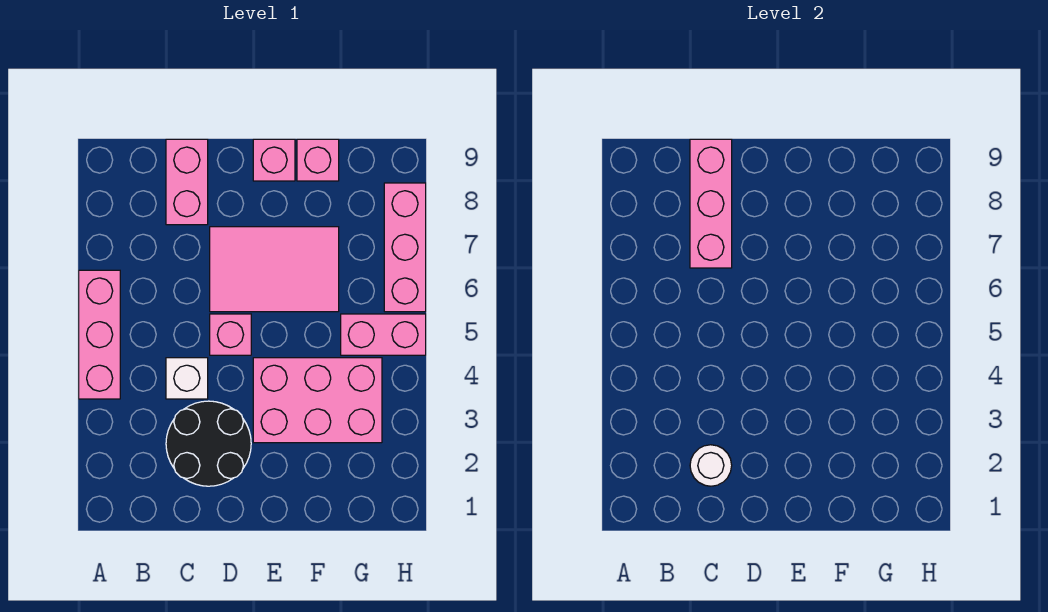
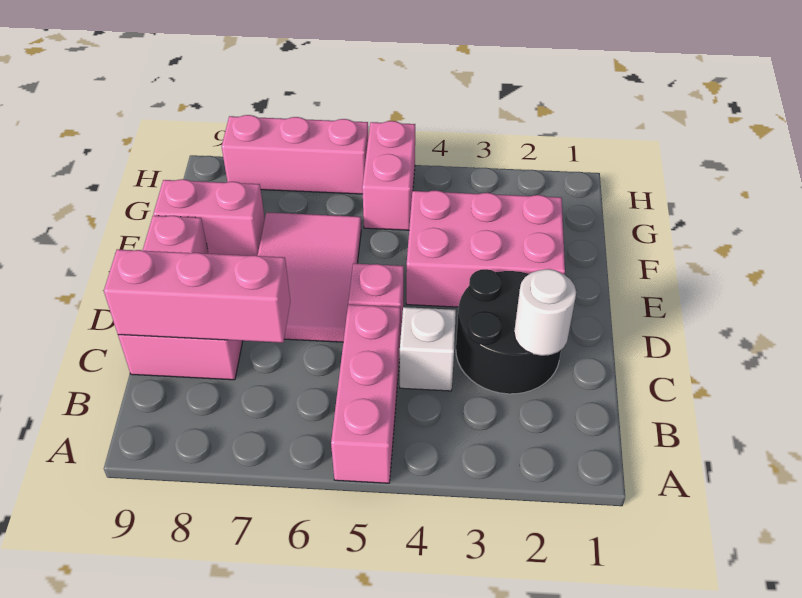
pink 1x3 brick [79,270,120,399] -> pink 1x3 brick turned to [331,305,400,483]
pink 2x3 brick [253,358,382,443] -> pink 2x3 brick turned to [406,190,565,307]
pink 1x1 brick [297,139,339,181] -> pink 1x2 brick [153,179,265,256]

